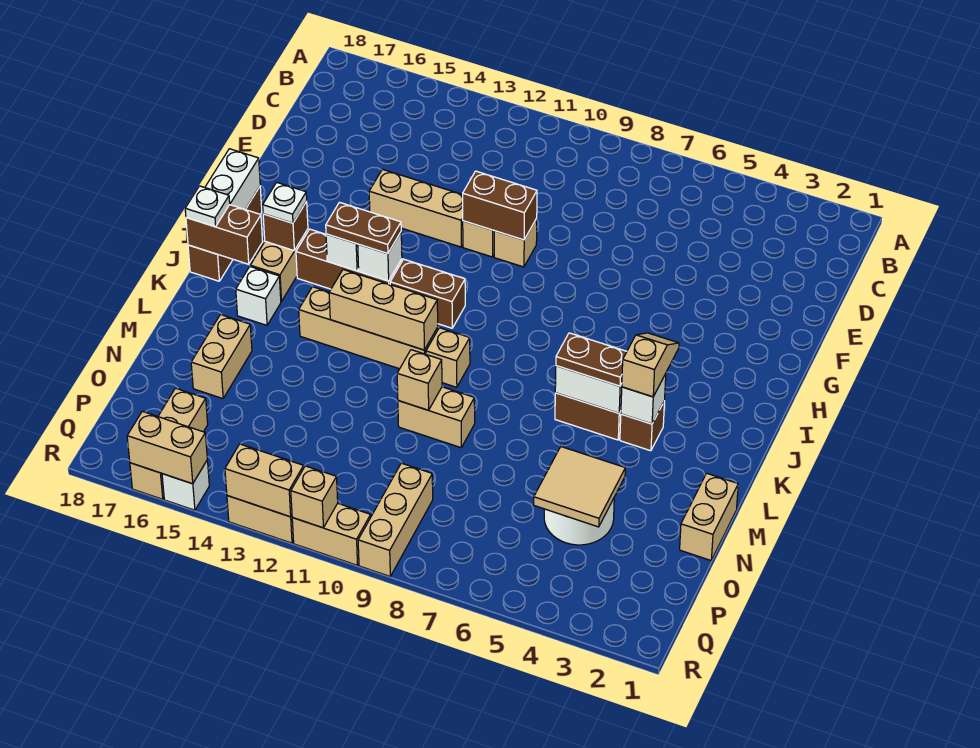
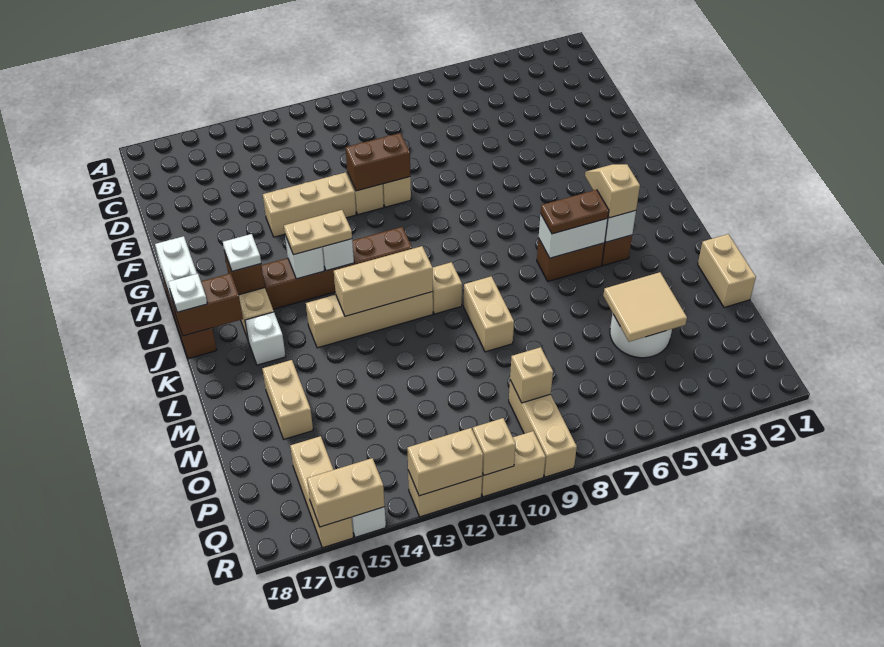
brown 1x2 plate [326,202,401,254] -> tan 1x2 plate [284,210,352,255]
tan 1x2 brick [398,387,475,448] -> tan 1x2 brick turned to [464,276,514,352]
tan 1x1 brick [397,350,442,410] -> tan 1x1 brick moved to [510,347,553,403]

